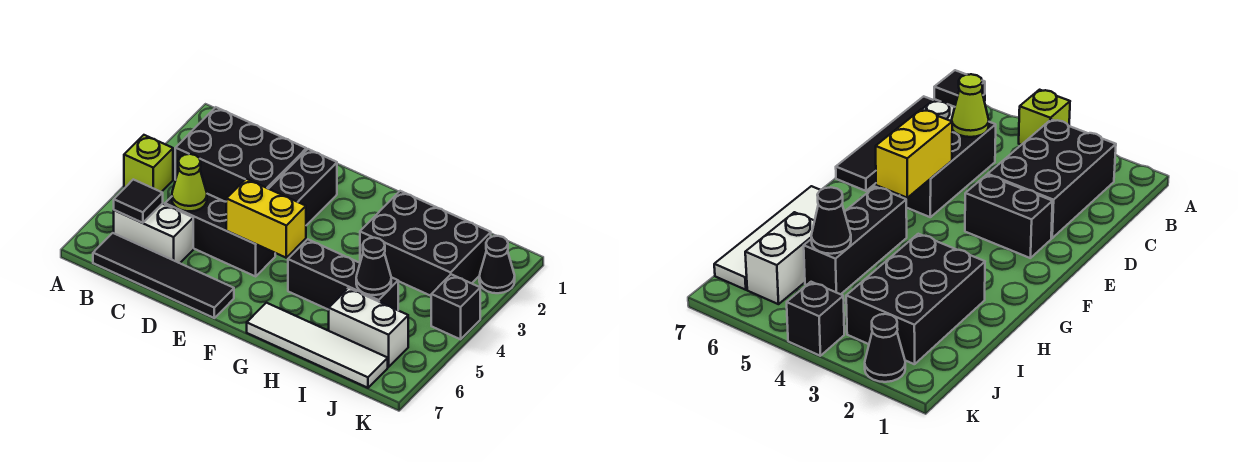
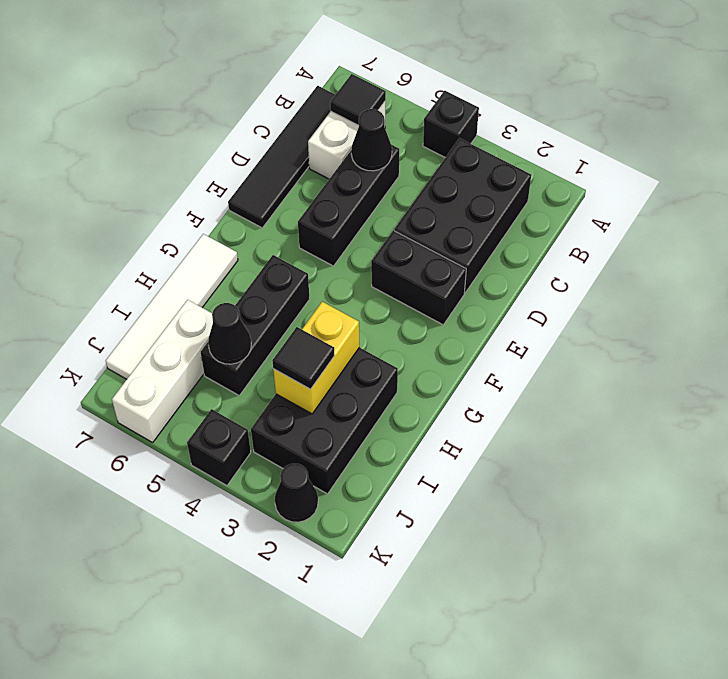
lime 1x1 brick [124,135,173,192] -> black 1x1 brick [423,91,479,157]
lime 1x1 cone [172,154,207,211] -> black 1x1 cone [351,109,392,171]
yellow 1x2 brick [226,179,306,258] -> yellow 1x2 brick moved to [273,302,359,414]
none -> black 1x1 tile [272,327,335,389]
white 1x2 brick [329,288,408,367] -> white 1x3 brick [112,300,213,443]

